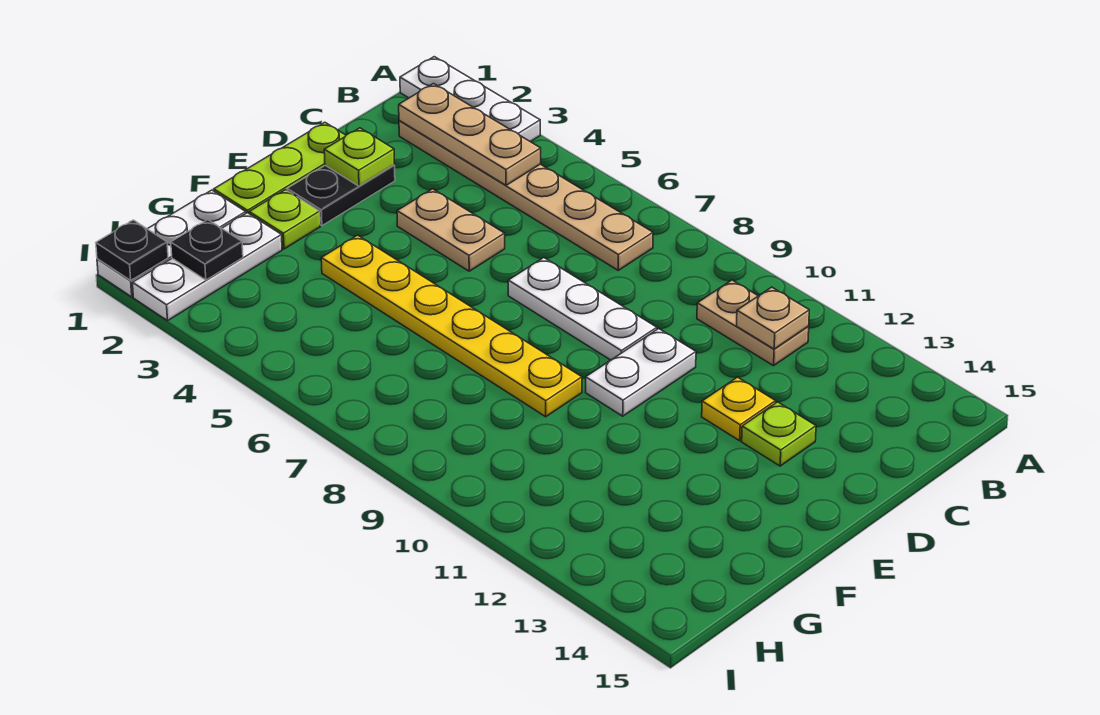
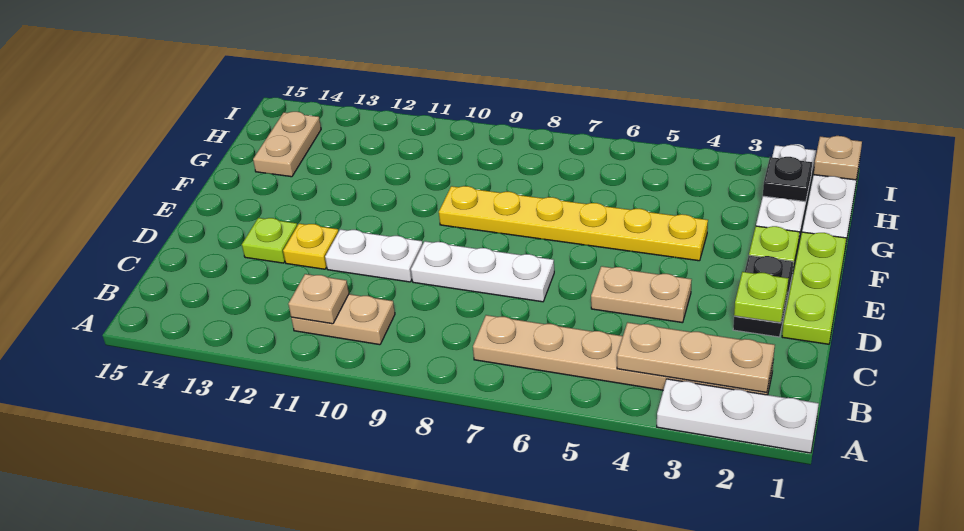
white 1x2 plate [586,329,696,416] -> white 1x2 plate turned to [325,229,423,282]
none -> tan 1x2 plate [253,112,321,177]
black 1x1 plate [96,220,168,280] -> tan 1x1 plate [813,136,862,180]

